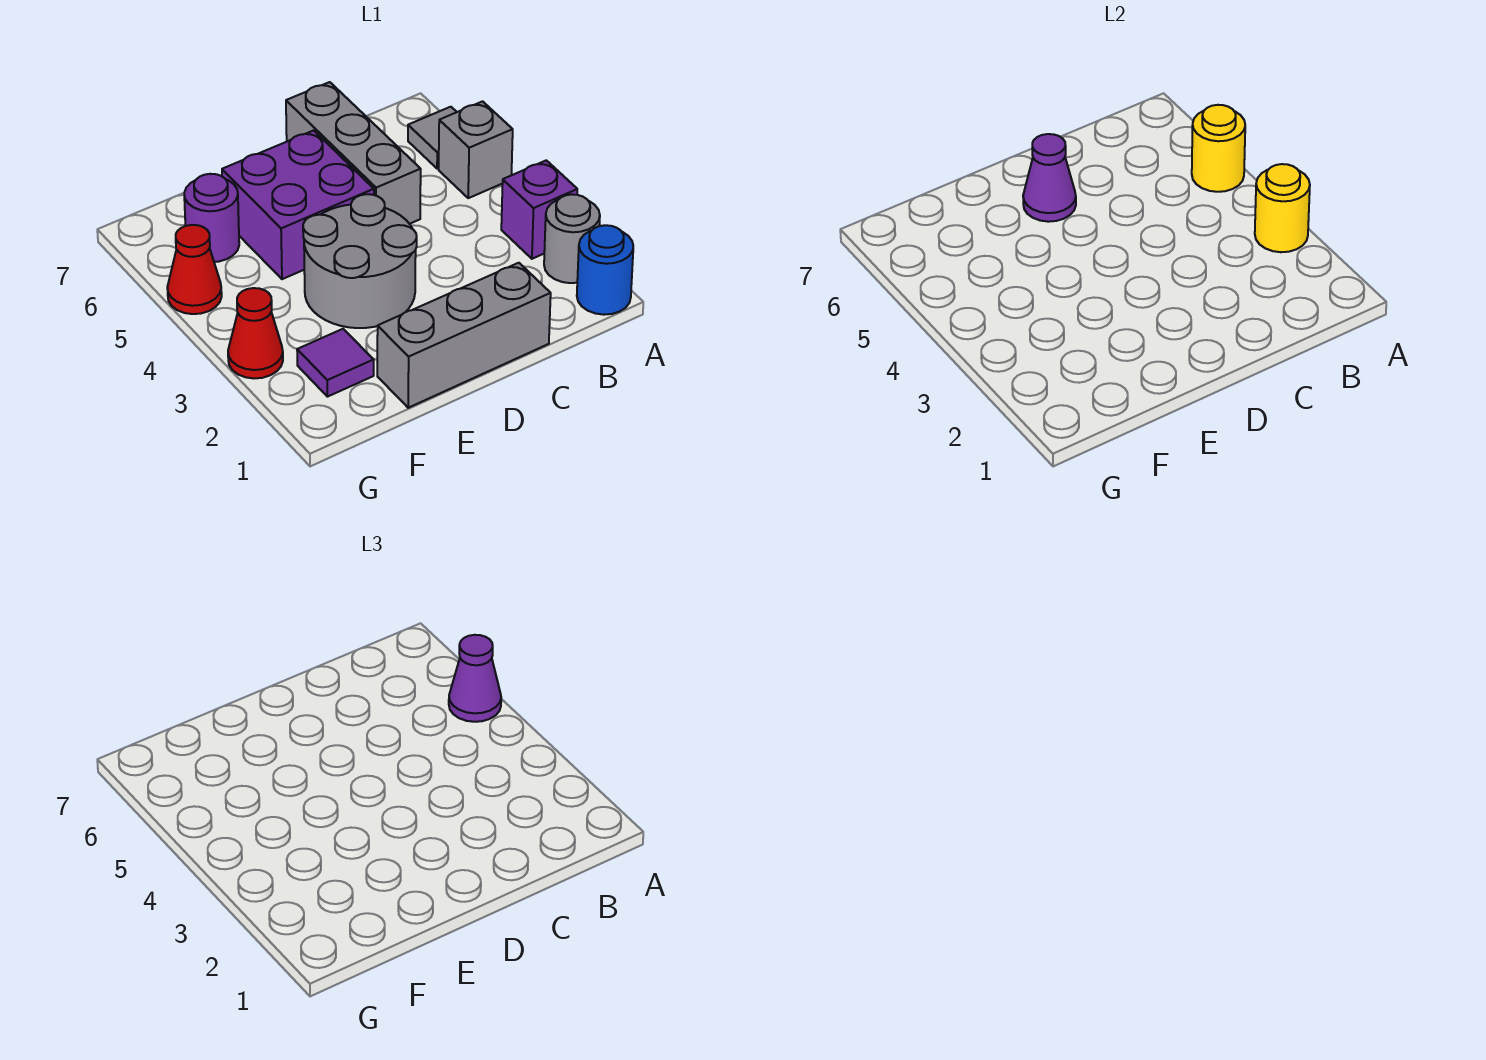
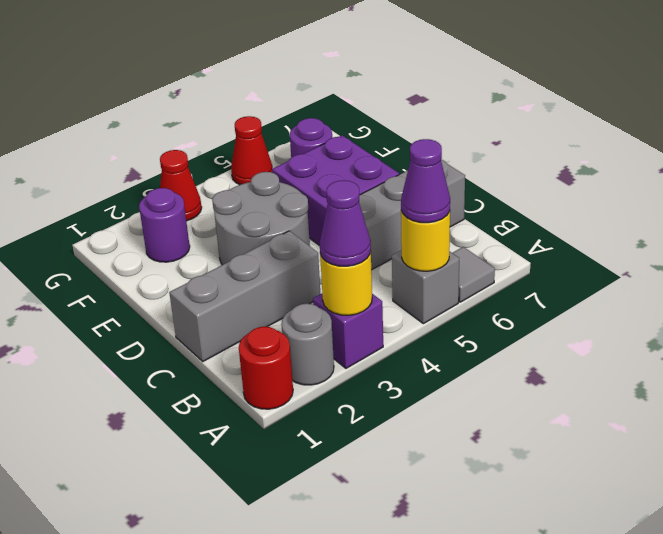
blue 1x1 round brick [577,225,633,315] -> red 1x1 round brick [239,327,293,409]
grey 1x3 brick [377,263,551,408] -> grey 1x3 brick turned to [169,231,320,361]
purple 1x1 cone [1023,134,1076,222] -> purple 1x1 cone moved to [320,180,371,266]
purple 1x1 tile [297,329,374,397] -> purple 1x1 round brick [139,188,190,262]

